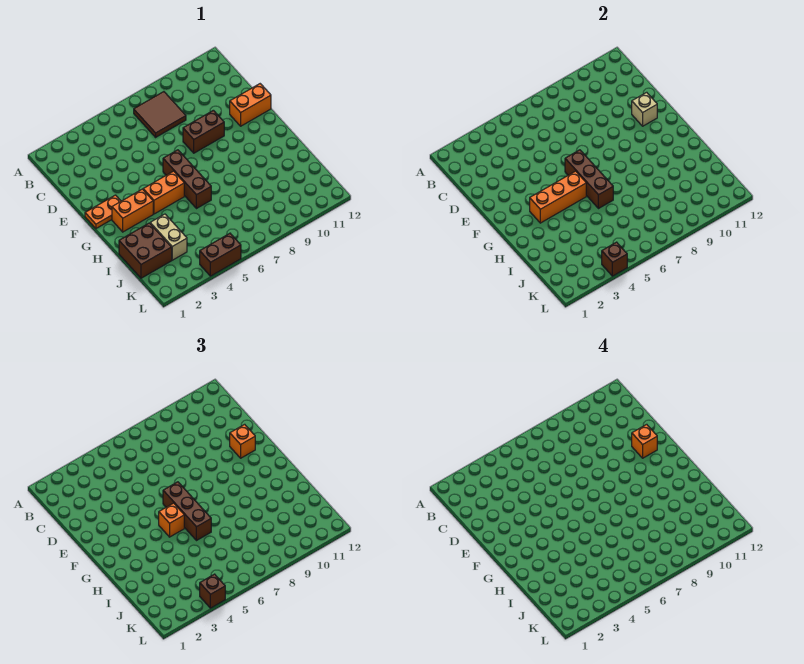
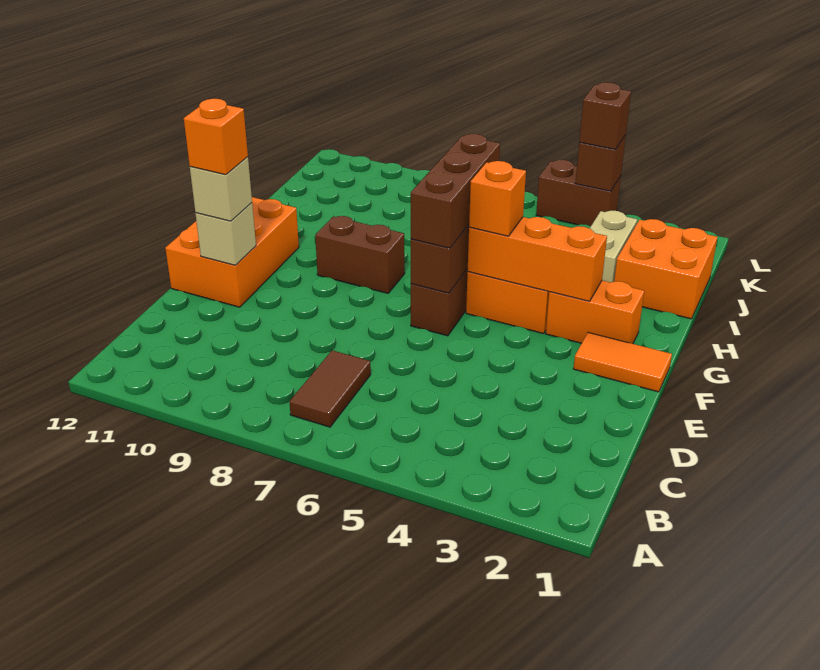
brown 2x2 tile [134,92,186,137] -> brown 1x2 tile [289,350,371,427]
brown 1x2 brick [183,110,224,153] -> brown 1x2 brick moved to [315,216,405,293]
orange 1x2 brick [230,84,271,126] -> orange 2x3 brick [165,197,299,307]
orange 1x1 brick [230,424,255,458] -> tan 1x1 brick [190,157,252,221]
orange 1x2 plate [85,195,121,228] -> orange 1x2 tile [573,333,672,392]
brown 2x2 brick [119,223,172,278] -> orange 2x2 brick [614,219,717,319]

